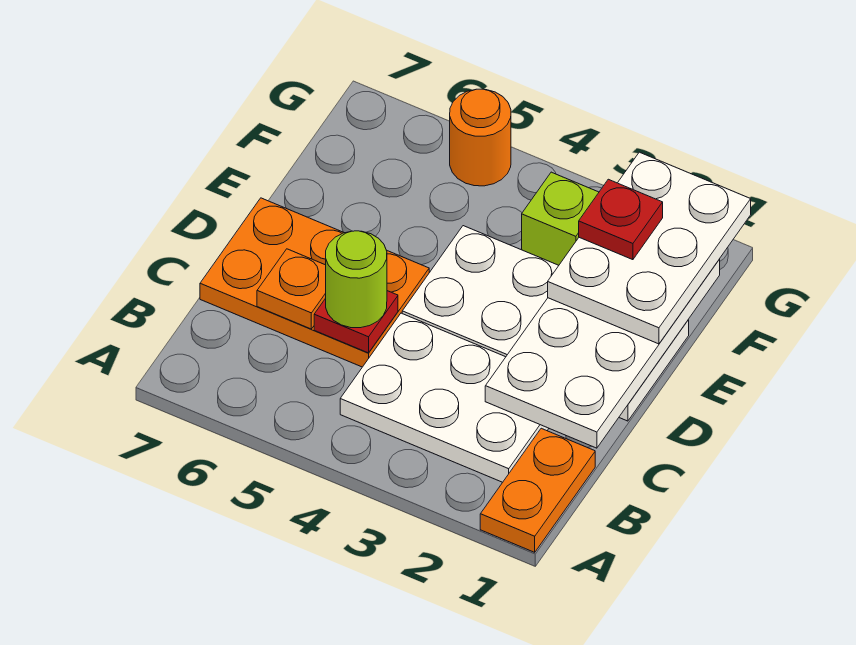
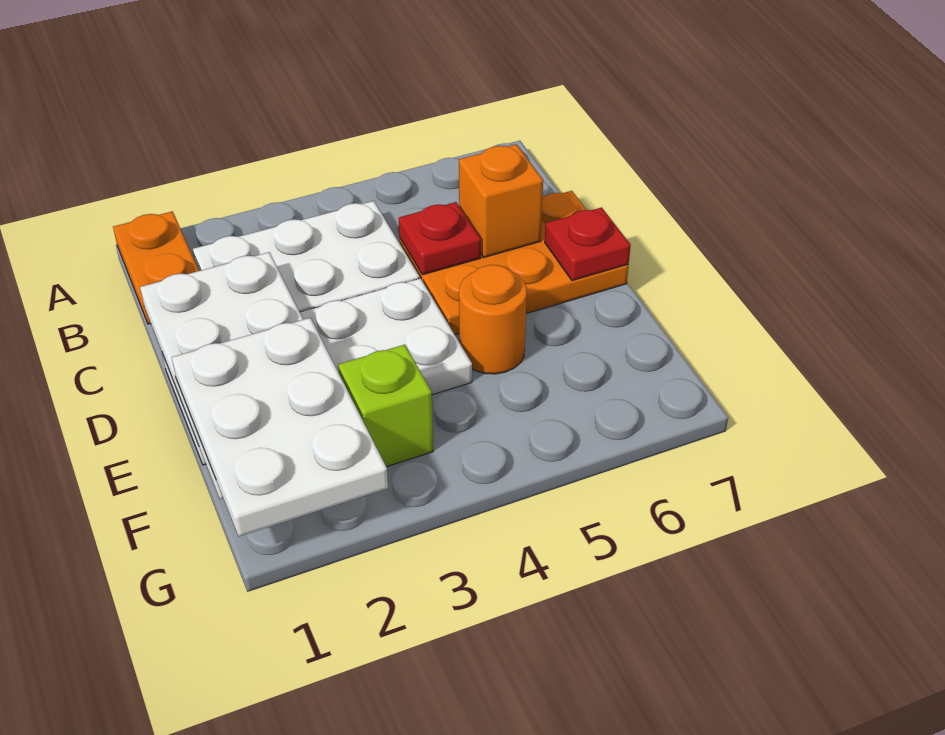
lime 1x1 round brick [326,231,387,328] -> none
orange 1x1 plate [257,249,326,329] -> orange 1x1 brick [459,144,543,257]
red 1x1 plate [579,179,663,260] -> red 1x1 plate moved to [545,207,631,281]
orange 1x1 round brick [450,89,511,186] -> orange 1x1 round brick moved to [459,265,527,374]

